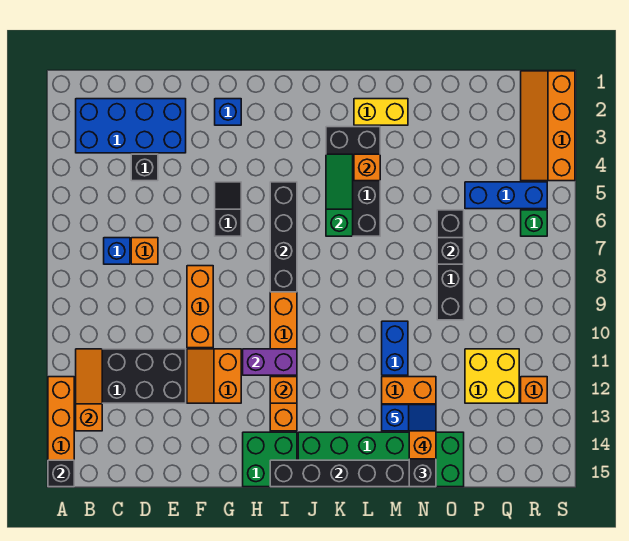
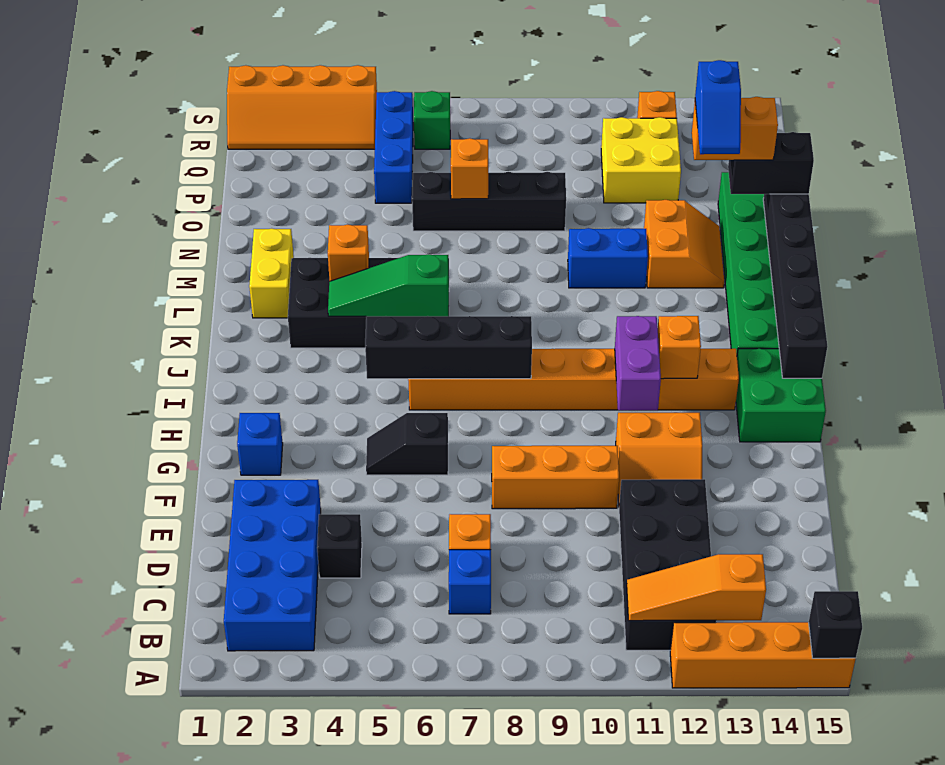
blue 1x2 slope [382,405,436,431] -> blue 1x2 slope turned to [695,60,741,154]
black 1x1 brick [437,238,464,264] -> orange 1x1 brick [451,138,488,199]

